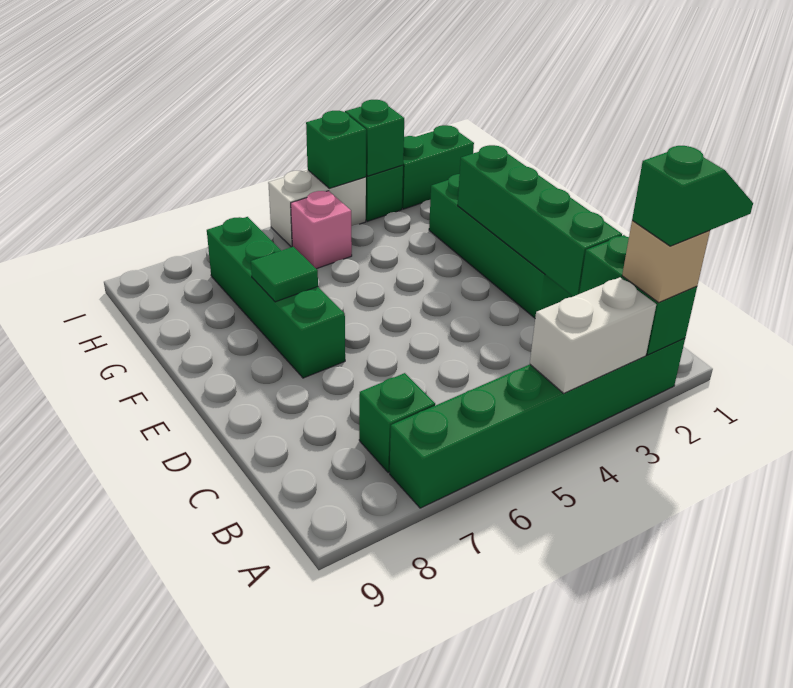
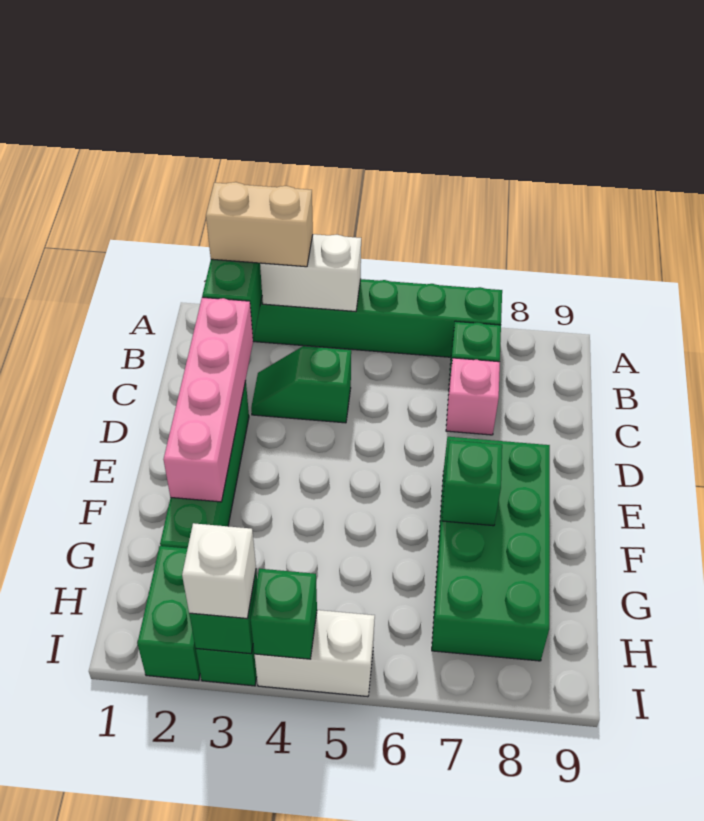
green 1x2 slope [632,146,753,246] -> green 1x2 slope moved to [251,346,351,423]
tan 1x1 brick [622,221,710,302] -> tan 1x2 brick [206,182,313,267]
green 1x4 brick [458,145,622,296] -> pink 1x4 brick [164,297,253,502]
green 1x4 brick [207,217,345,378] -> green 2x4 brick [432,437,550,661]
green 1x1 tile [251,247,318,302] -> green 1x1 brick [442,440,502,526]
pink 1x1 brick [291,191,352,269] -> pink 1x1 brick moved to [446,358,500,435]
green 1x2 brick [402,125,474,209] -> green 1x2 brick turned to [137,546,200,680]
none -> white 1x1 brick [182,523,256,619]

